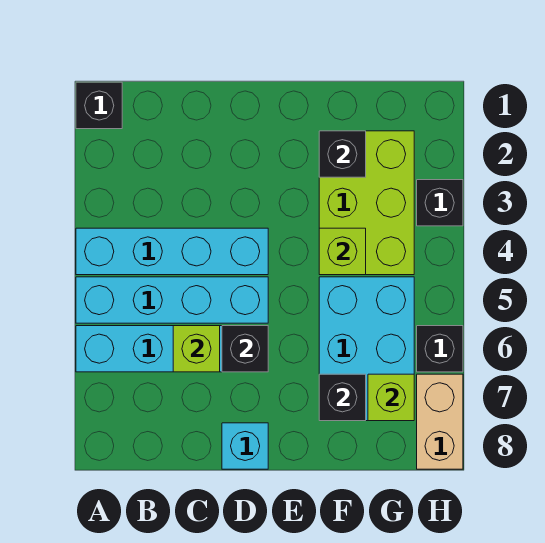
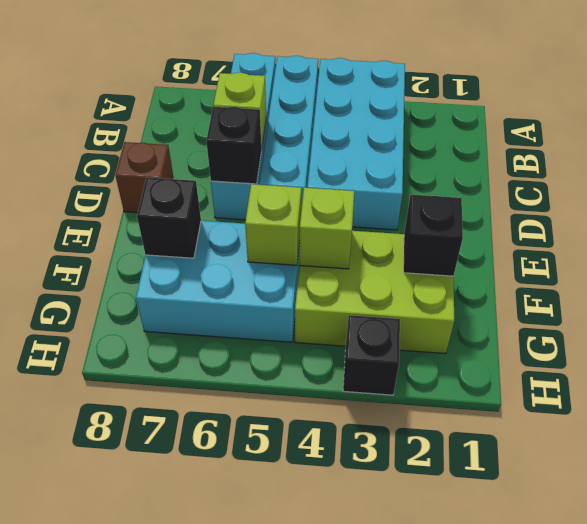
black 1x1 brick [76,82,122,129] -> none
cyan 1x4 brick [76,228,268,275] -> cyan 2x4 brick [307,58,405,230]
cyan 1x1 brick [222,423,268,469] -> brown 1x1 brick [115,142,174,213]
lime 1x1 brick [368,374,414,421] -> lime 1x1 brick moved to [245,184,301,265]
black 1x1 brick [417,326,463,372] -> none
tan 1x2 brick [417,374,463,469] -> none

